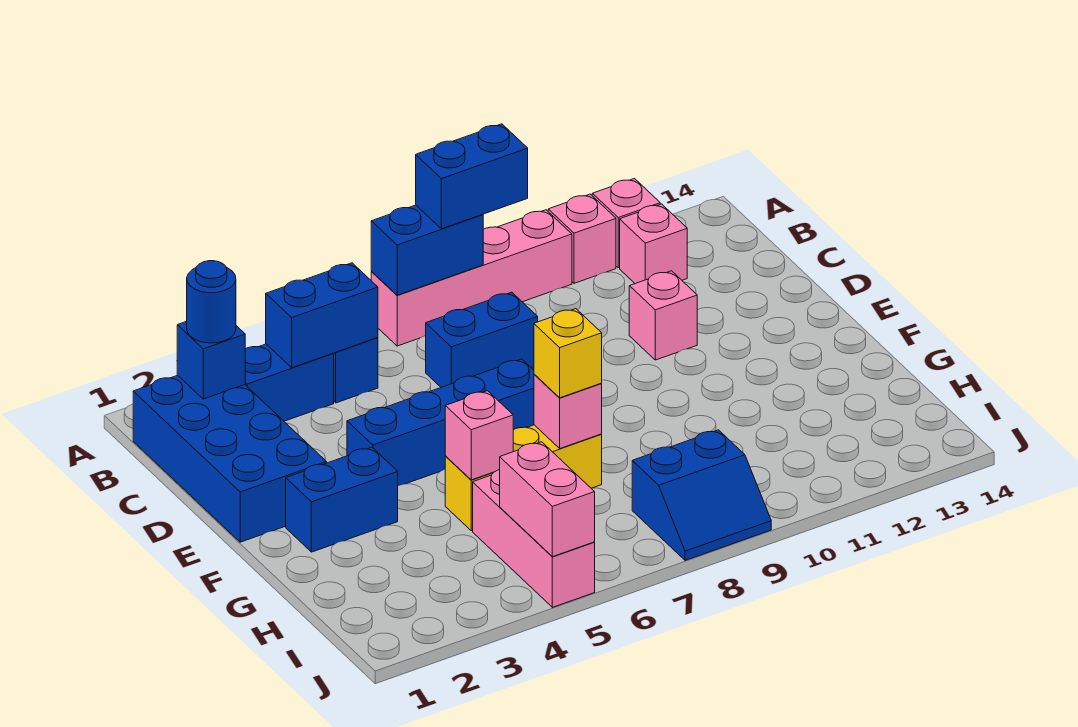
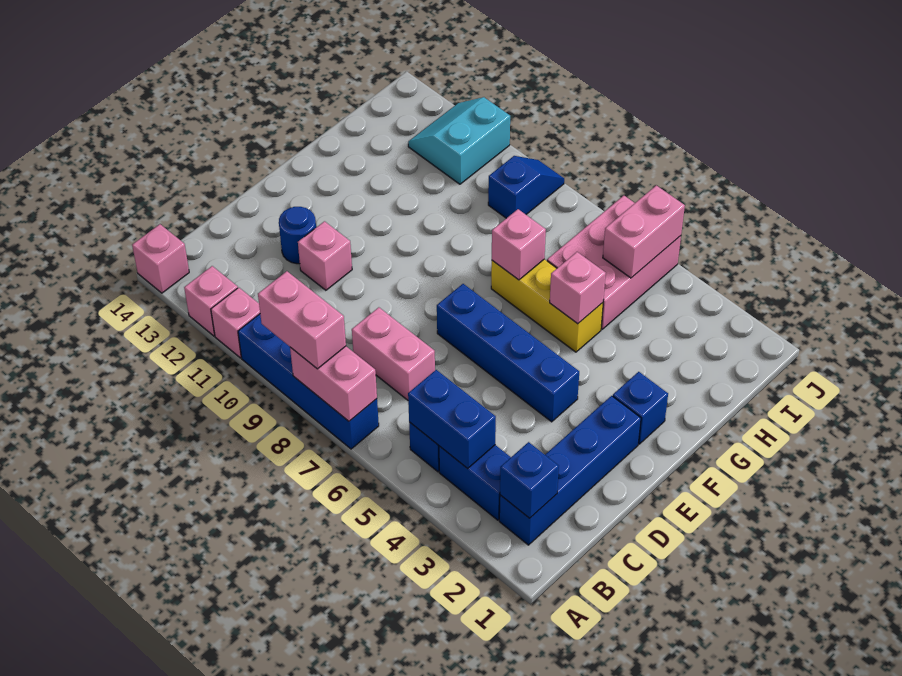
pink 1x4 brick [371,210,572,346] -> blue 1x4 brick [238,314,379,449]
blue 1x2 brick [371,205,483,295] -> pink 1x2 brick [290,346,377,421]
blue 1x2 brick [416,124,528,229] -> pink 1x2 brick [258,271,346,369]
blue 2x4 brick [133,375,327,542] -> blue 1x4 brick [499,396,641,545]
blue 1x1 round brick [187,261,236,343] -> blue 1x1 round brick moved to [279,207,316,264]
pink 1x1 brick [620,204,687,284] -> pink 1x1 brick moved to [132,224,189,293]
blue 1x2 brick [426,292,538,387] -> pink 1x2 brick [352,307,435,400]
blue 1x2 brick [286,447,398,552] -> blue 1x1 brick [613,372,668,444]
yellow 1x1 brick [534,309,602,398] -> none
pink 1x3 brick [473,470,595,607] -> pink 2x3 brick [547,196,681,329]
blue 2x2 slope [632,430,771,560] -> blue 1x2 slope [488,156,564,218]
none -> cyan 2x2 slope [408,97,510,184]

